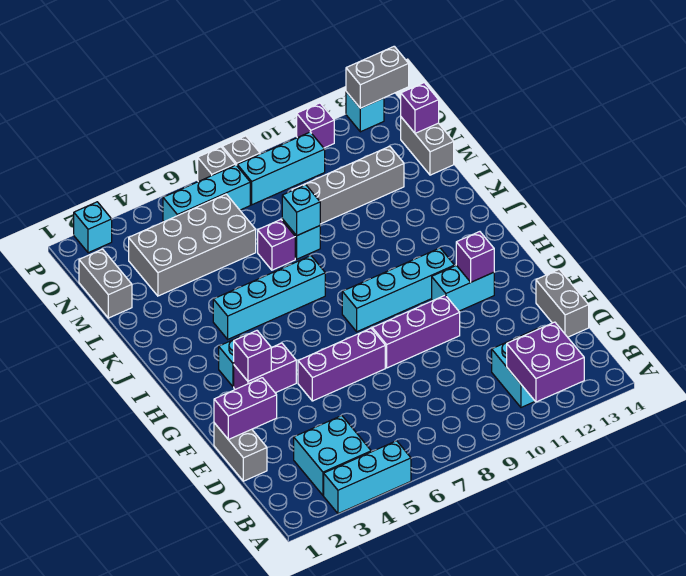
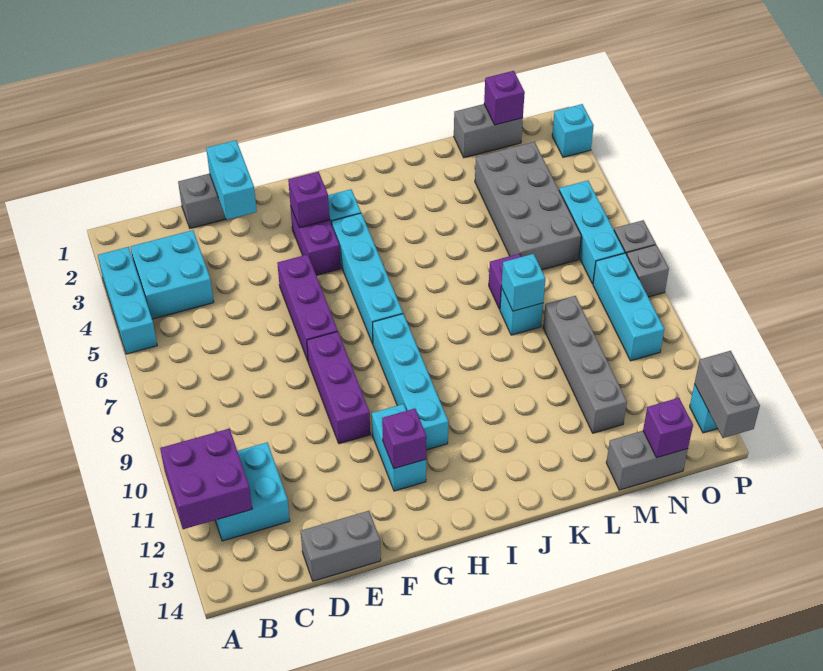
purple 1x2 brick [214,378,277,439] -> cyan 1x2 brick [206,140,257,220]
cyan 1x4 brick [213,256,325,339] -> cyan 1x4 brick moved to [332,213,403,344]
purple 1x1 brick [297,103,334,148] -> purple 1x1 brick moved to [484,71,525,125]

